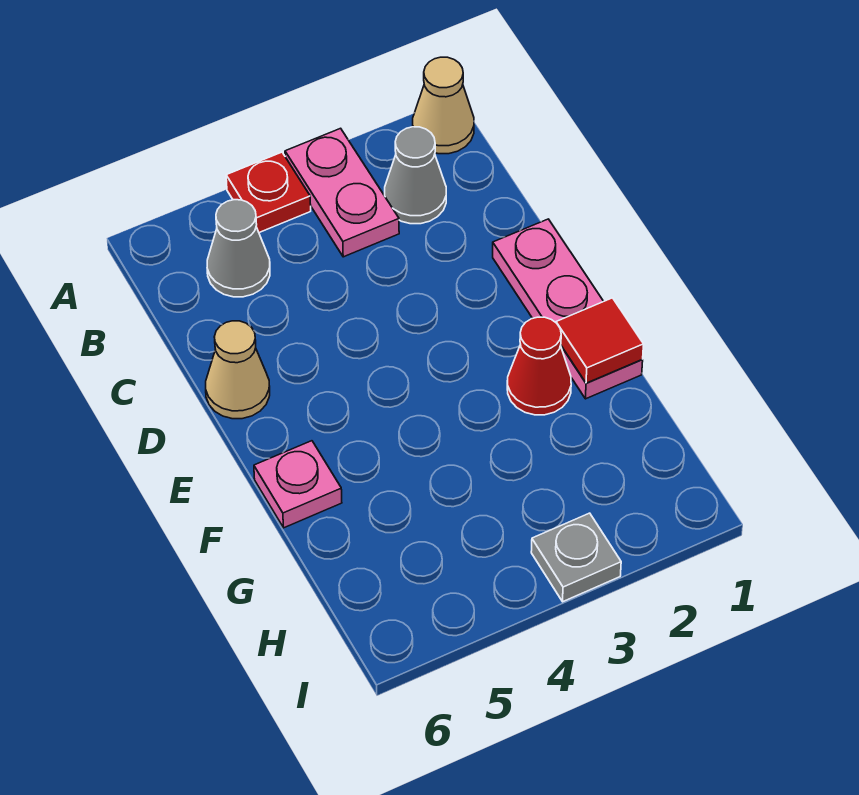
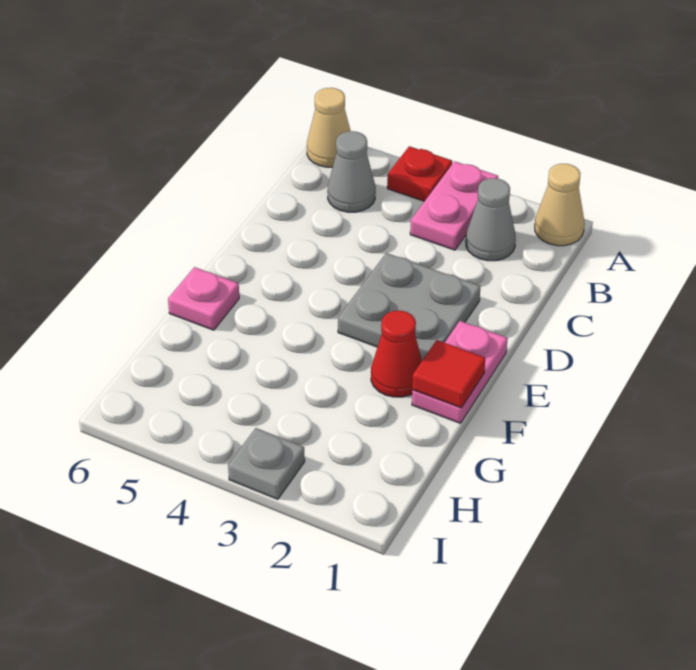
pink 1x3 plate [493,219,643,399] -> pink 1x2 plate [412,321,508,423]
none -> grey 2x2 plate [338,253,480,360]
tan 1x1 cone [206,321,270,419] -> tan 1x1 cone moved to [307,88,351,167]

